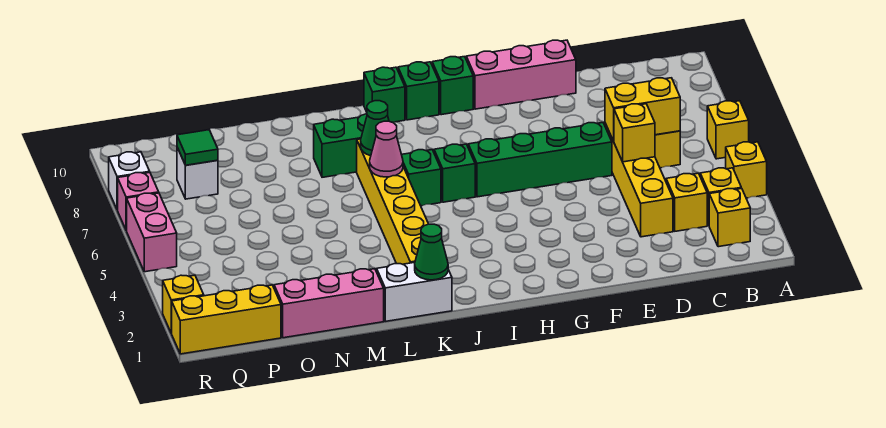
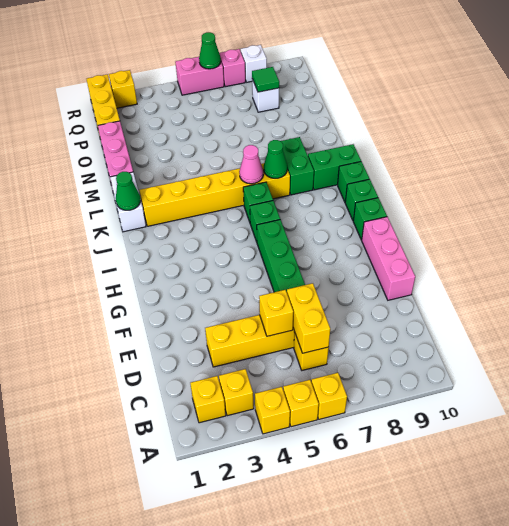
yellow 1x1 brick [666,173,707,231] -> yellow 1x1 brick moved to [283,380,319,427]
none -> green 1x2 brick [308,144,361,190]
none -> green 1x1 cone [199,32,221,69]

